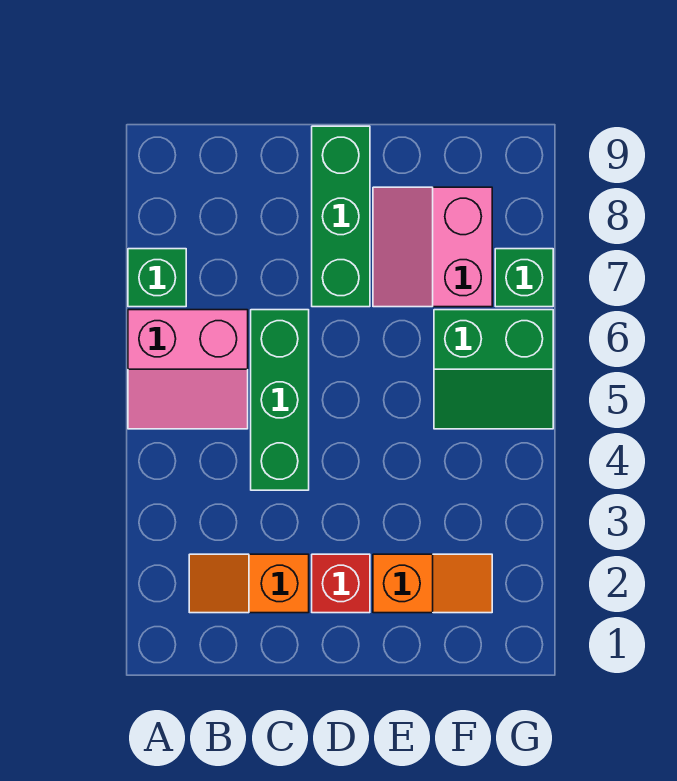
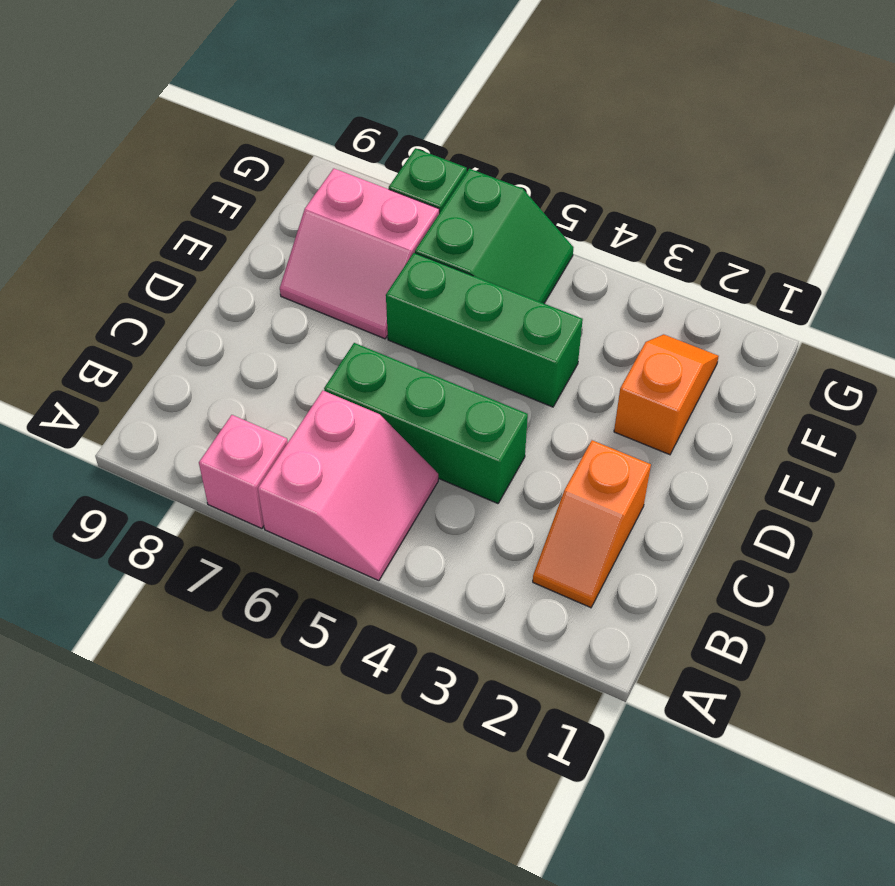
green 1x1 brick [128,249,186,307] -> pink 1x1 brick [199,415,288,529]
red 1x1 brick [312,554,370,613] -> none
green 1x3 brick [312,126,370,307] -> green 1x3 brick moved to [386,253,583,407]

